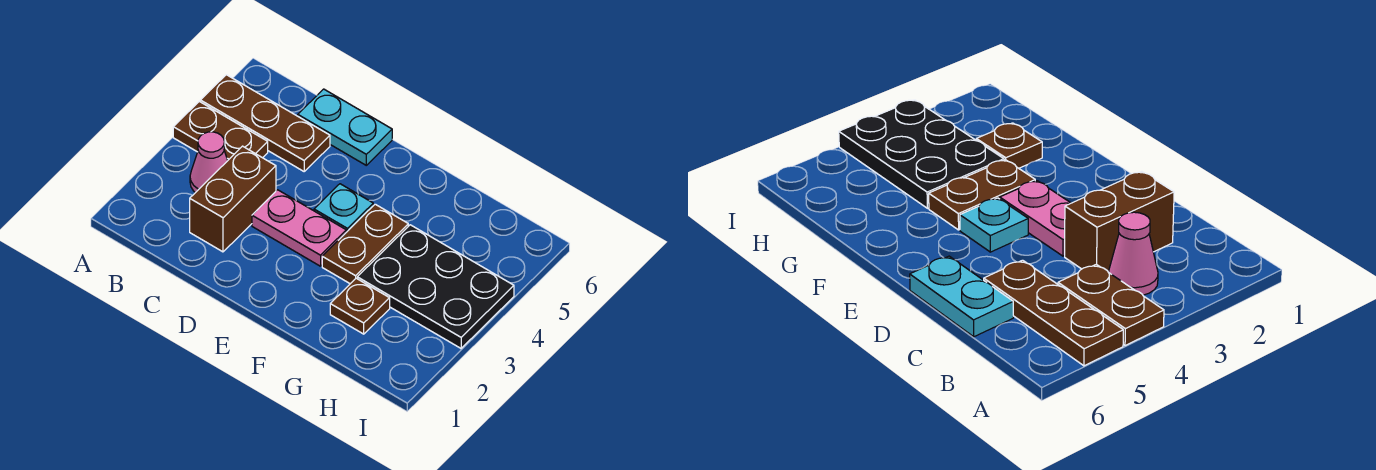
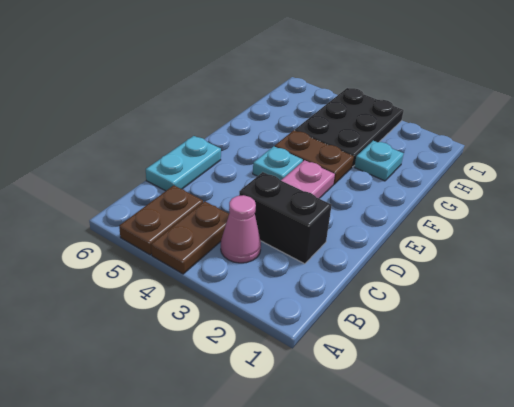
brown 1x3 plate [200,75,330,171] -> brown 1x2 plate [119,185,203,255]
brown 1x2 brick [190,146,276,252] -> black 1x2 brick [239,172,332,264]
brown 1x1 plate [330,278,390,334] -> cyan 1x1 plate [355,141,404,181]

